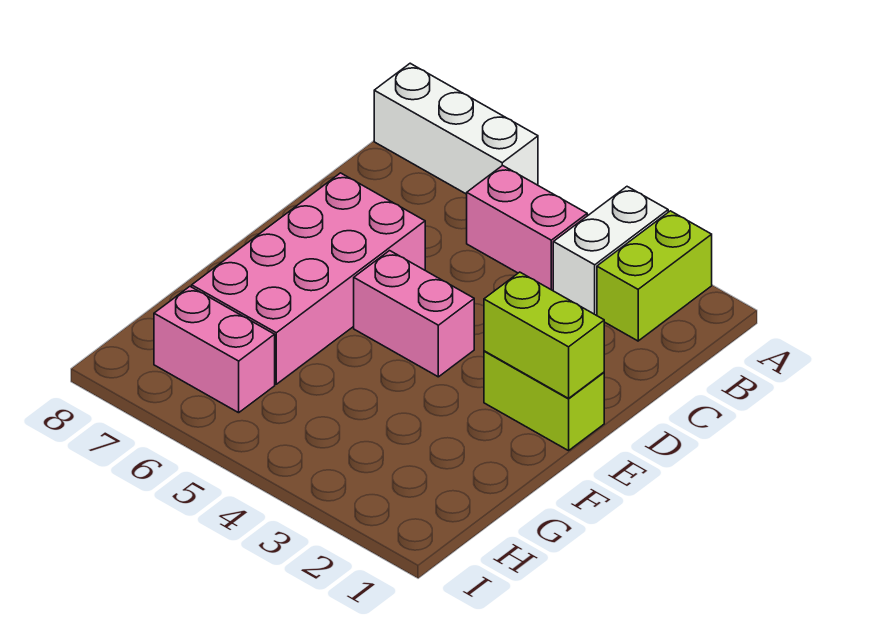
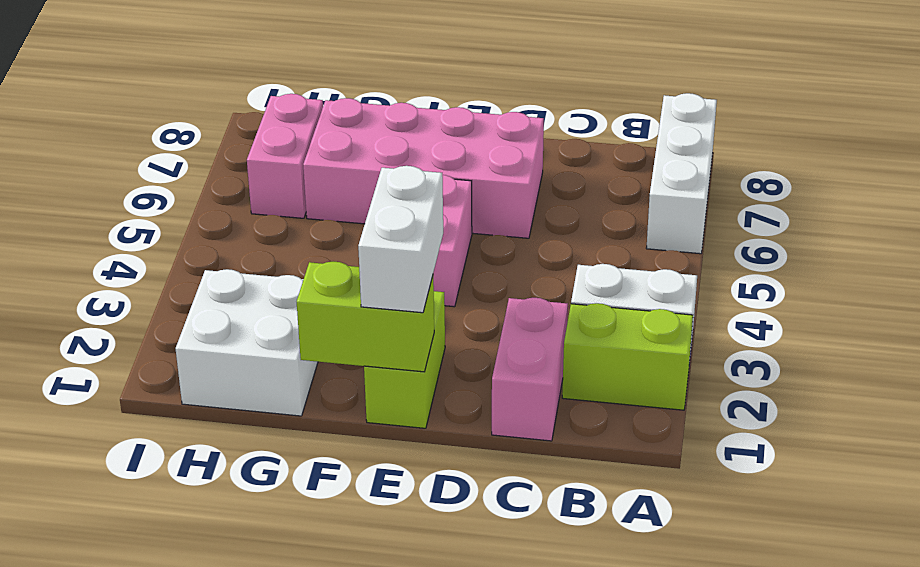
pink 1x2 brick [467,165,587,291] -> pink 1x2 brick moved to [492,298,568,441]
lime 1x2 brick [484,272,604,398] -> lime 1x2 brick turned to [297,262,434,372]
none -> white 1x2 brick [358,166,443,313]
none -> white 2x2 brick [175,269,318,416]

